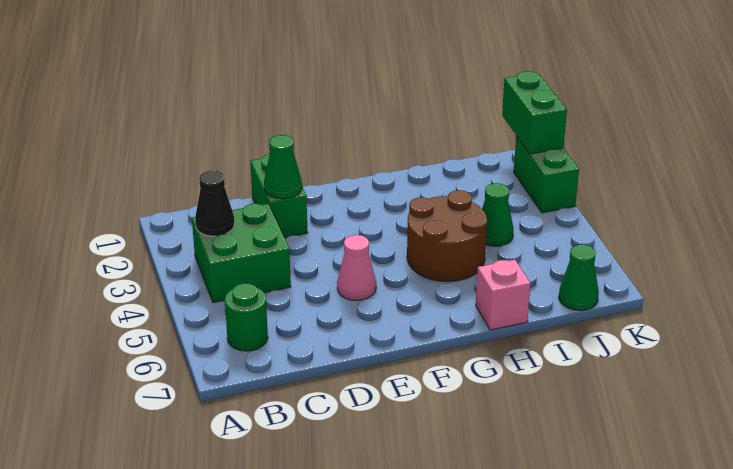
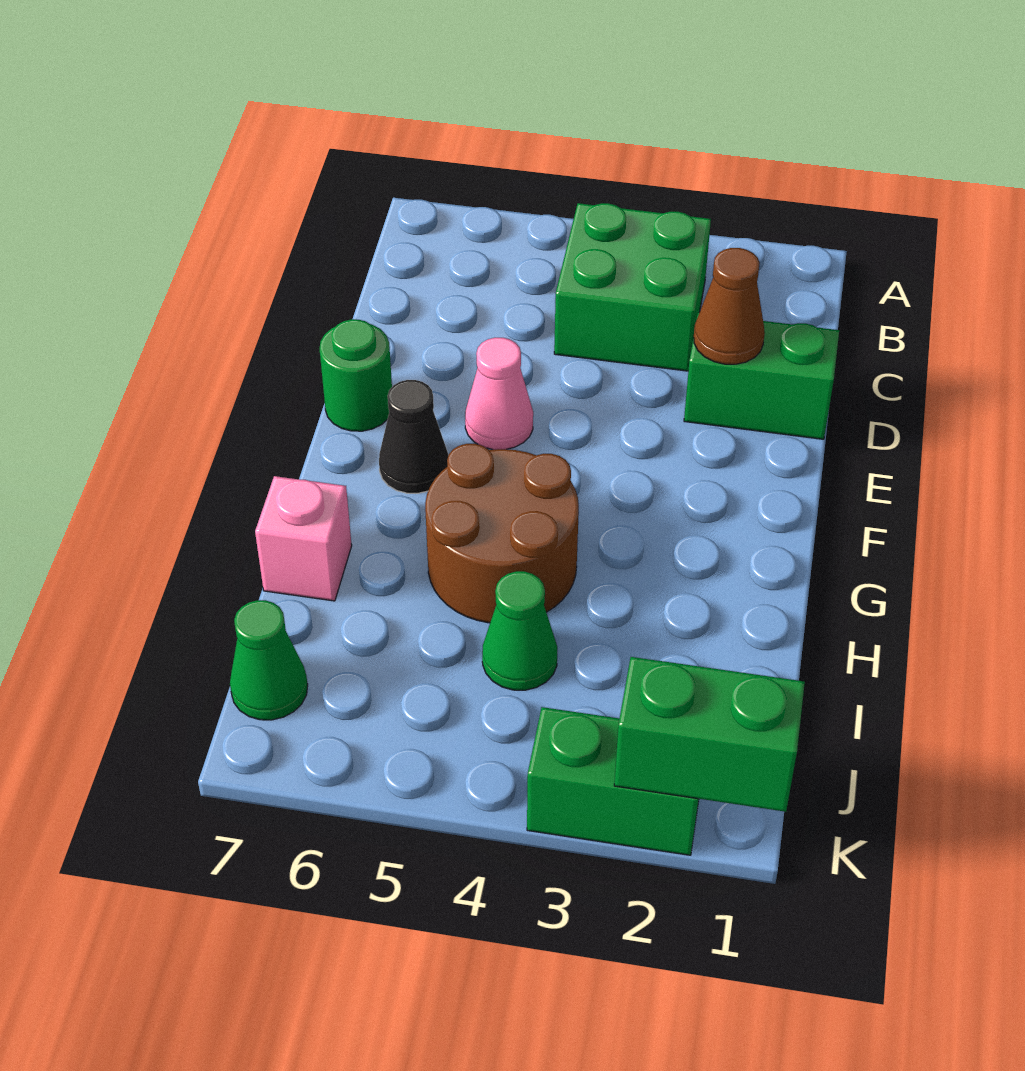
black 1x1 cone [195,171,234,236] -> black 1x1 cone moved to [379,380,448,493]
green 1x1 round brick [225,283,268,351] -> green 1x1 round brick moved to [320,319,392,431]
green 1x1 cone [264,135,302,199] -> brown 1x1 cone [694,248,765,364]

